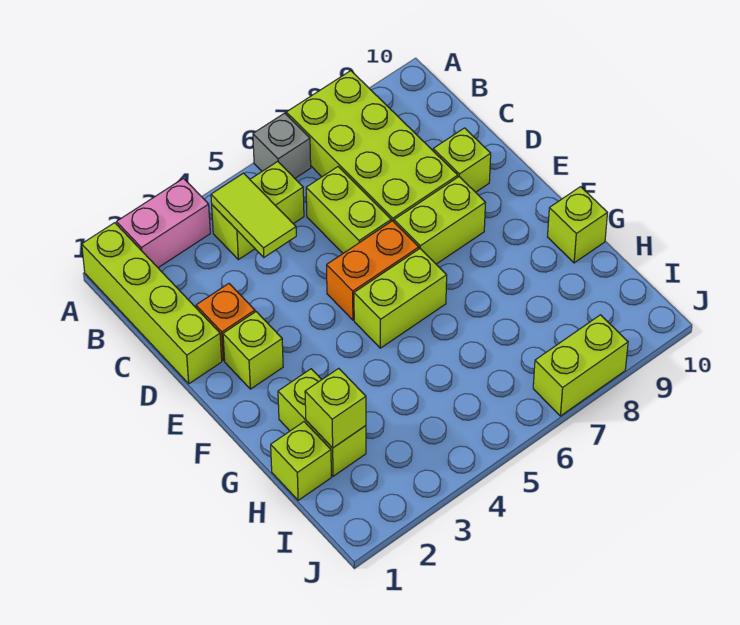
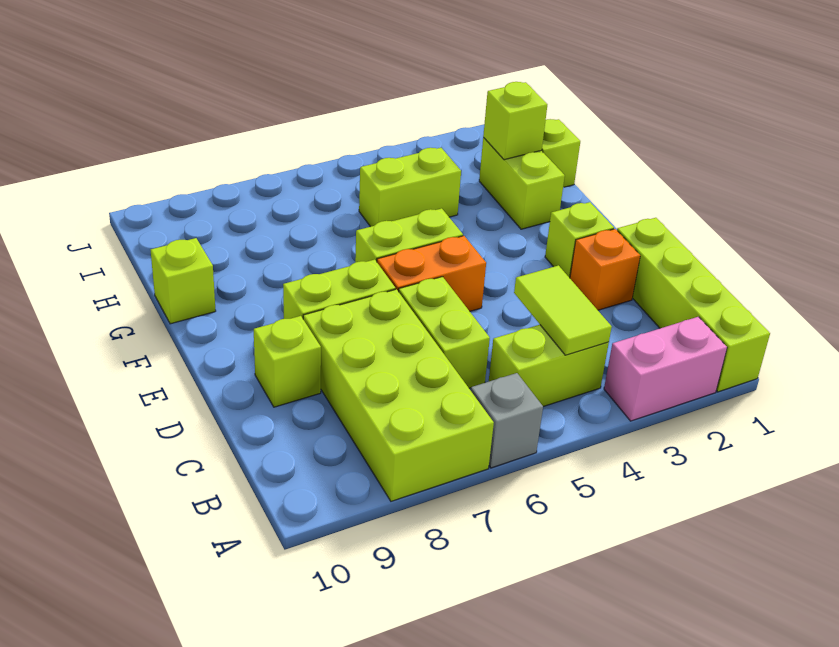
lime 1x2 brick [533,315,628,416] -> lime 1x2 brick moved to [359,148,461,227]

